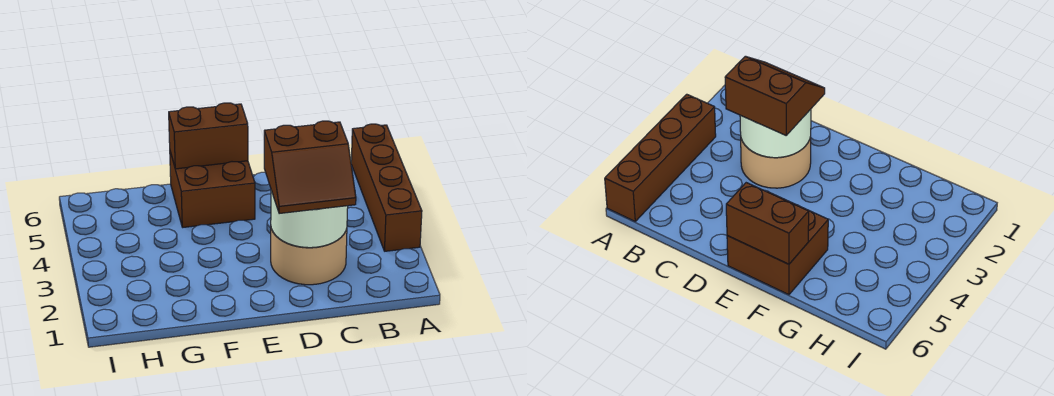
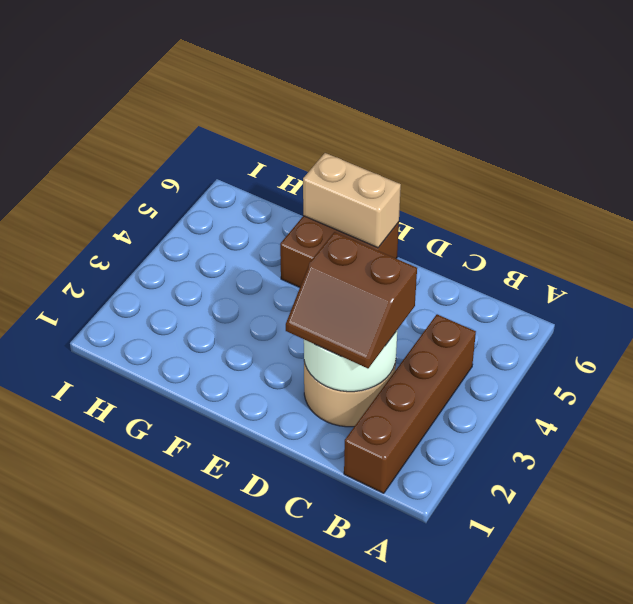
brown 1x4 brick [351,124,422,251] -> brown 1x4 brick moved to [344,314,476,493]
brown 1x2 brick [169,103,248,169] -> tan 1x2 brick [303,153,401,248]

